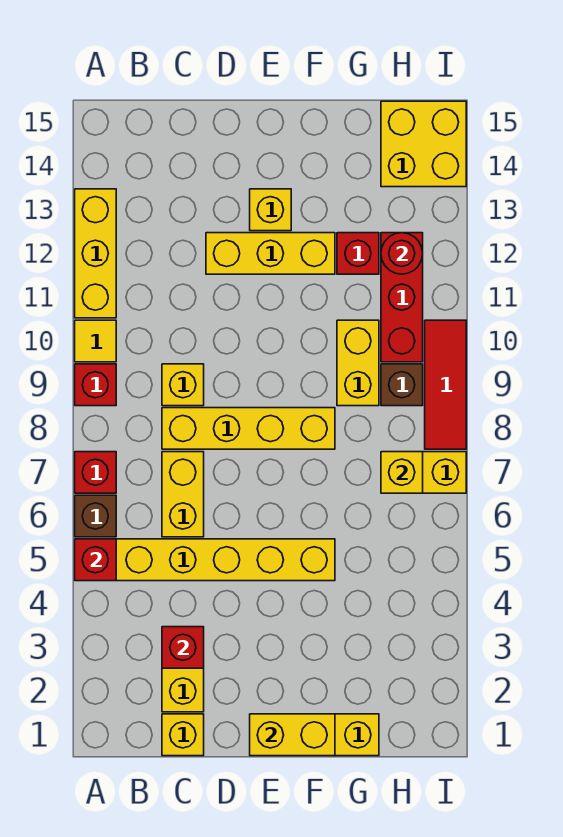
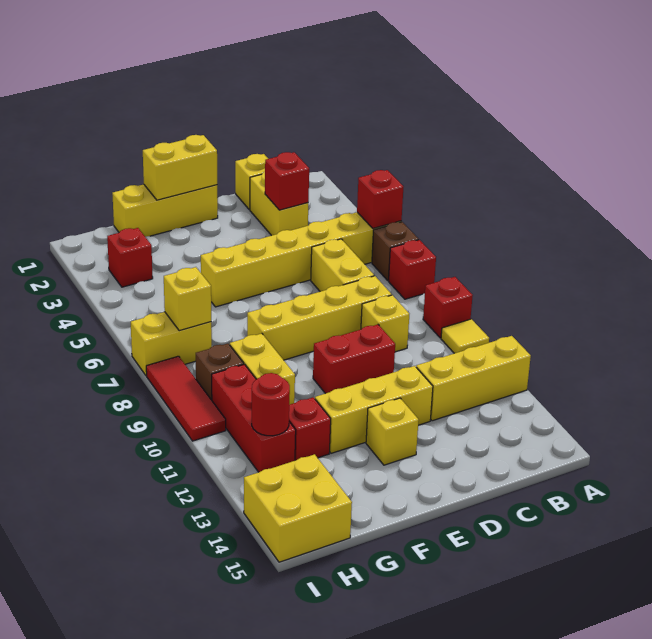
yellow 1x3 brick [75,189,116,318] -> yellow 1x3 brick turned to [416,336,531,421]
none -> red 1x2 brick [313,325,395,394]
none -> red 1x1 brick [107,228,153,287]

